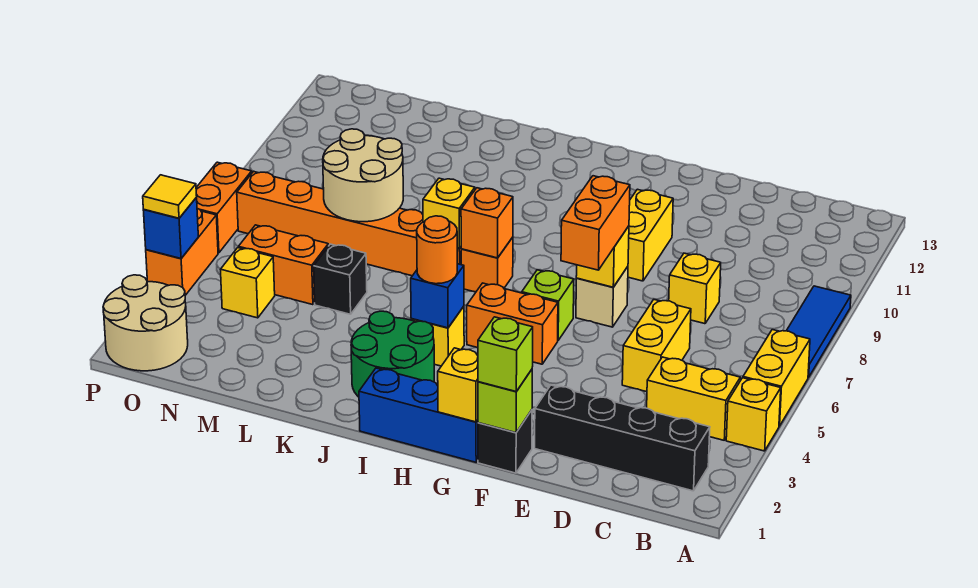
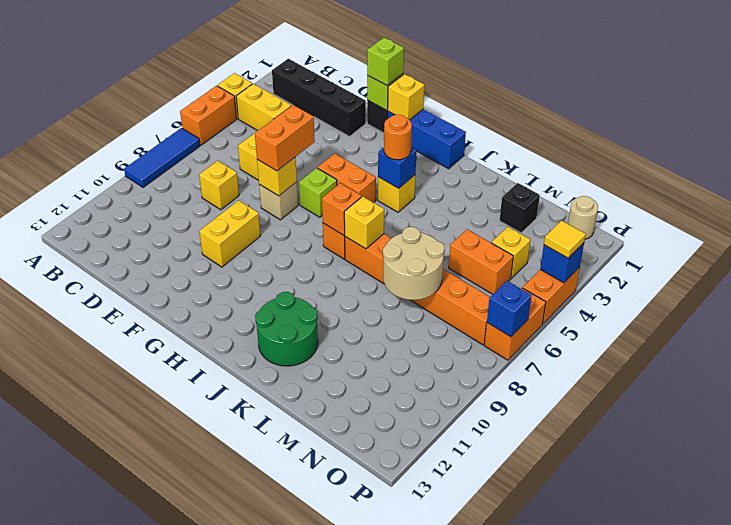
yellow 1x2 brick [743,330,810,426] -> orange 1x2 brick [180,86,237,145]
green 2x2 round brick [351,311,434,397] -> green 2x2 round brick moved to [255,292,318,366]
black 1x1 brick [314,244,367,314] -> black 1x1 brick moved to [499,183,540,233]
tan 2x2 round brick [103,275,188,371] -> tan 1x1 round brick [568,196,598,239]
none -> blue 1x1 brick [487,281,532,337]

